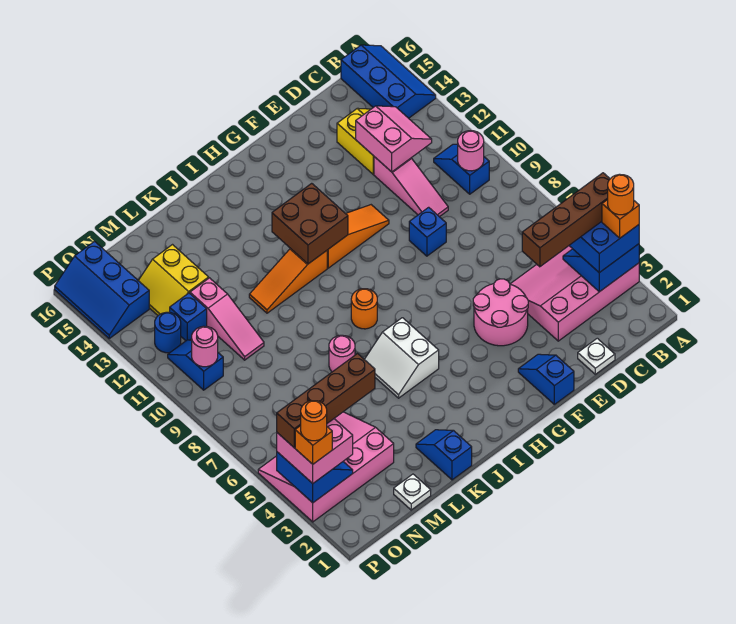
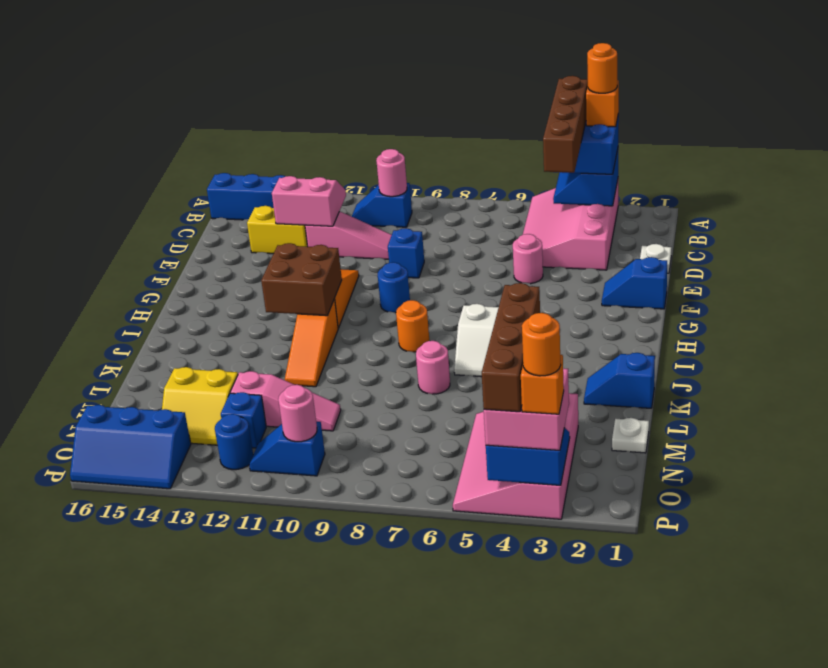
pink 2x2 round brick [473,279,528,346] -> pink 1x1 round brick [513,234,543,284]
none -> blue 1x1 round brick [378,262,410,313]

